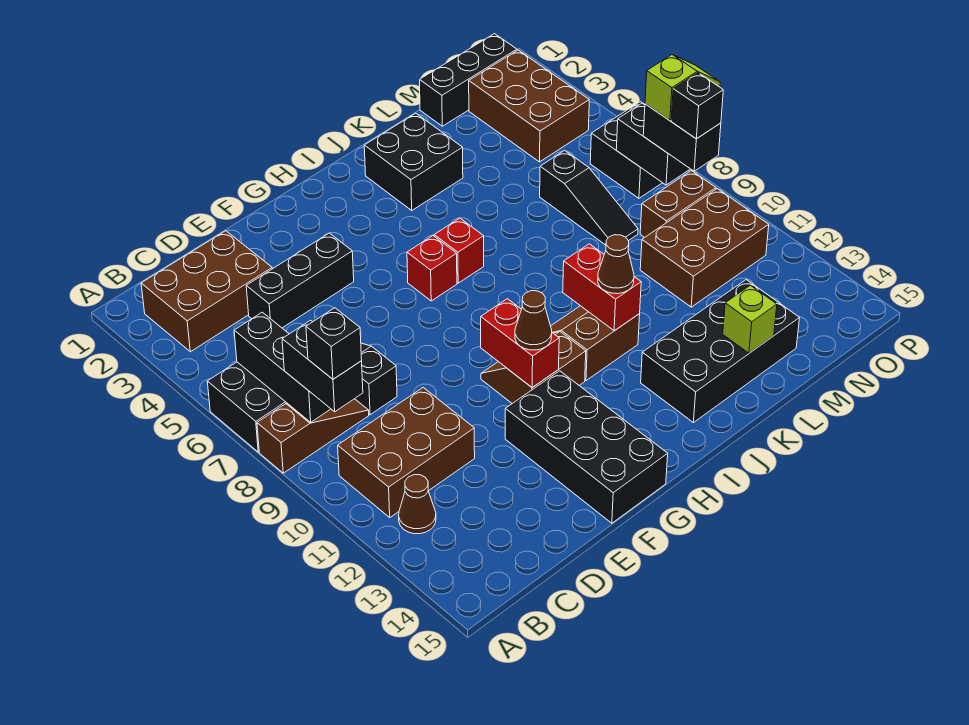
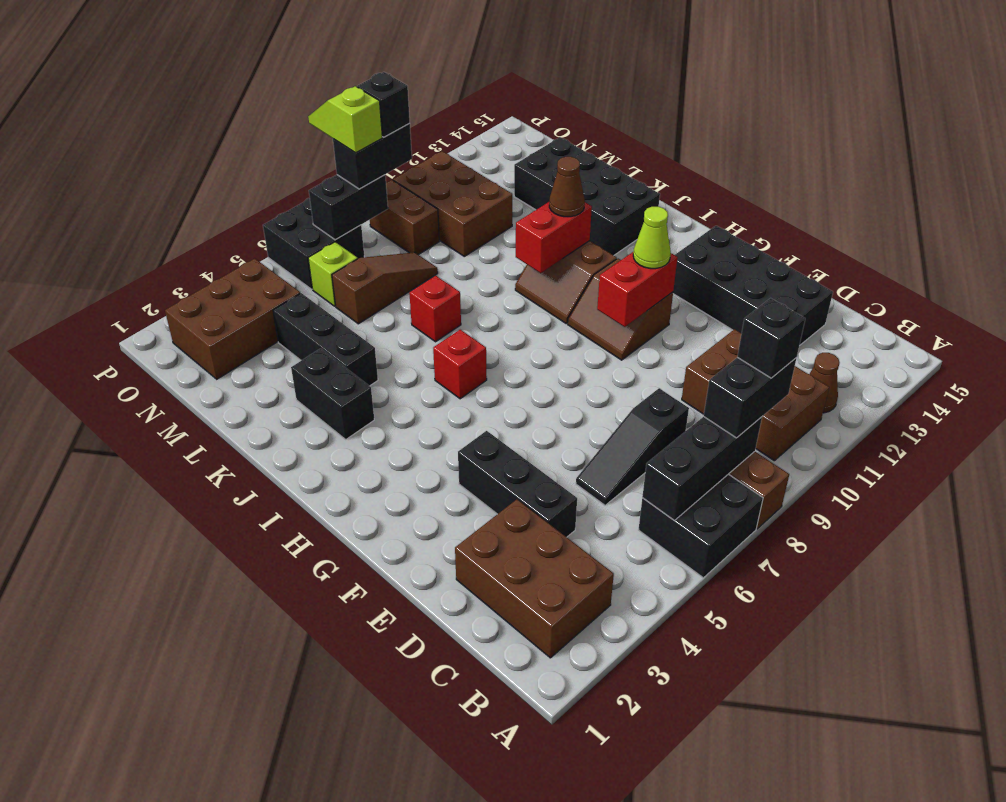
black 2x4 brick [505,371,668,523] -> black 2x4 brick turned to [673,226,833,346]
brown 1x1 cone [515,291,552,350] -> lime 1x1 cone [633,207,671,269]
red 1x1 brick [407,236,457,301] -> red 1x1 brick moved to [409,275,461,342]
black 2x2 brick [364,113,463,210] -> black 1x2 brick [291,349,374,439]
lime 1x1 brick [723,285,777,353] -> lime 1x1 brick moved to [308,242,358,306]
black 1x3 brick [420,34,517,126] -> black 1x3 brick moved to [273,293,378,386]
black 1x3 slope [540,150,638,245] -> brown 1x3 slope [332,252,438,324]

